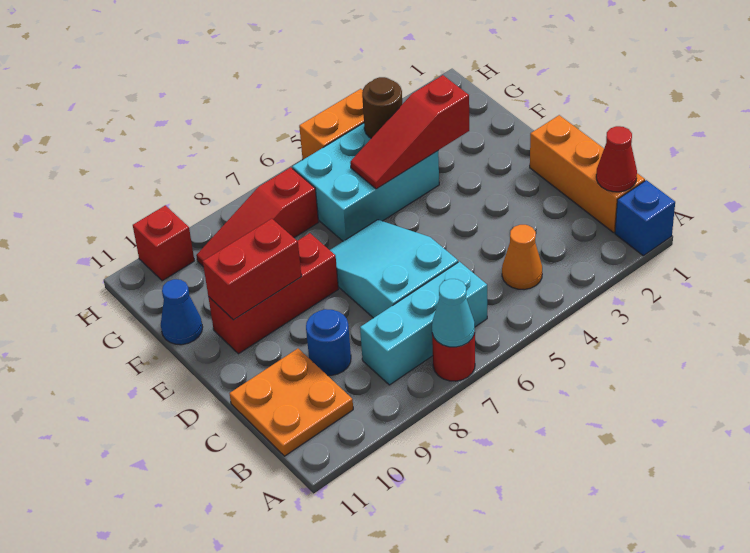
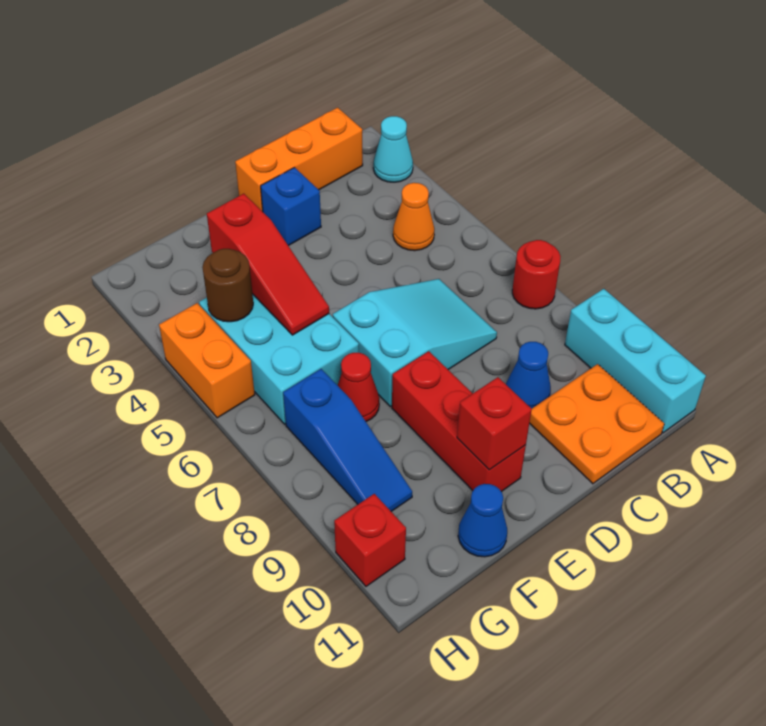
blue 1x1 brick [615,180,675,256] -> blue 1x1 brick moved to [261,168,321,246]
cyan 1x1 cone [432,279,475,347] -> cyan 1x1 cone moved to [373,116,413,182]
red 1x1 cone [596,126,637,192] -> red 1x1 cone moved to [338,353,379,421]
cyan 1x3 brick [360,262,487,385] -> cyan 1x3 brick moved to [565,289,706,433]
cyan 2x3 slope [330,220,458,318] -> cyan 2x3 slope turned to [333,279,497,407]
blue 1x1 round brick [306,309,351,375] -> blue 1x1 cone [506,342,551,409]
red 1x2 brick [203,219,301,320] -> red 1x1 brick [457,377,532,470]
red 1x3 slope [196,167,318,267] -> blue 1x3 slope [283,369,412,511]

